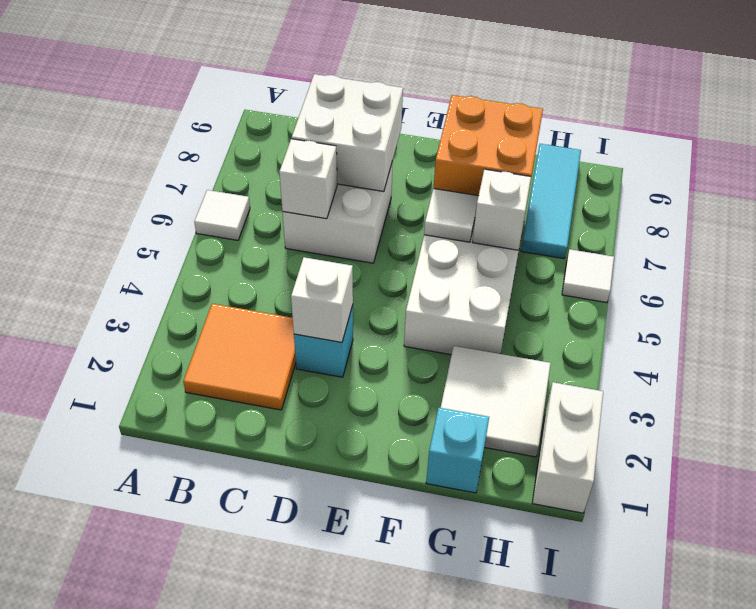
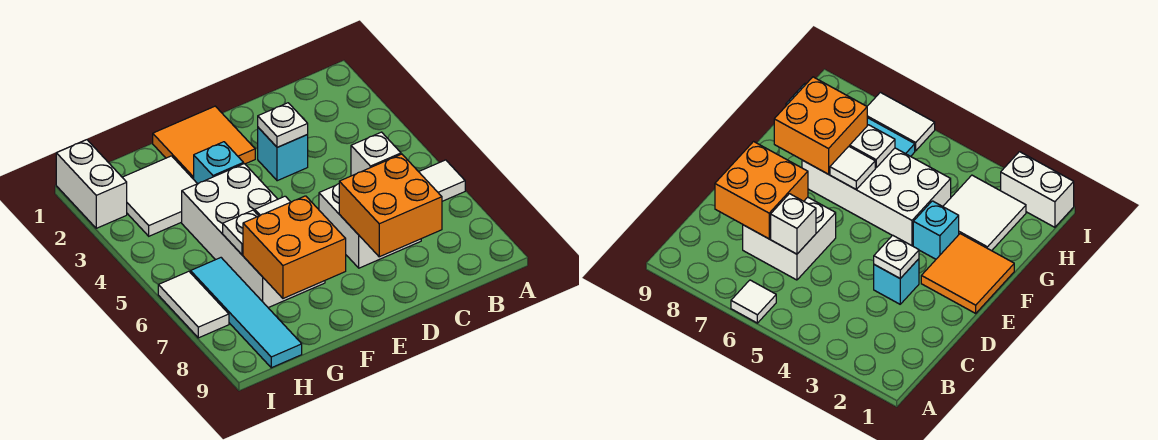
orange 2x2 tile [183,304,296,410] -> orange 2x2 tile moved to [153,106,255,179]
white 2x2 brick [292,74,403,192] -> orange 2x2 brick [339,154,442,257]
white 1x1 brick [291,257,353,342] -> white 1x1 plate [258,103,308,147]
cyan 1x1 brick [426,408,489,493] -> cyan 1x1 brick moved to [194,142,243,184]
white 1x1 brick [472,169,531,250] -> white 1x1 plate [223,210,258,255]
cyan 1x3 tile [521,144,581,259] -> cyan 1x4 tile [191,258,302,368]
white 1x1 tile [562,249,614,303] -> white 1x2 tile [158,271,229,338]

